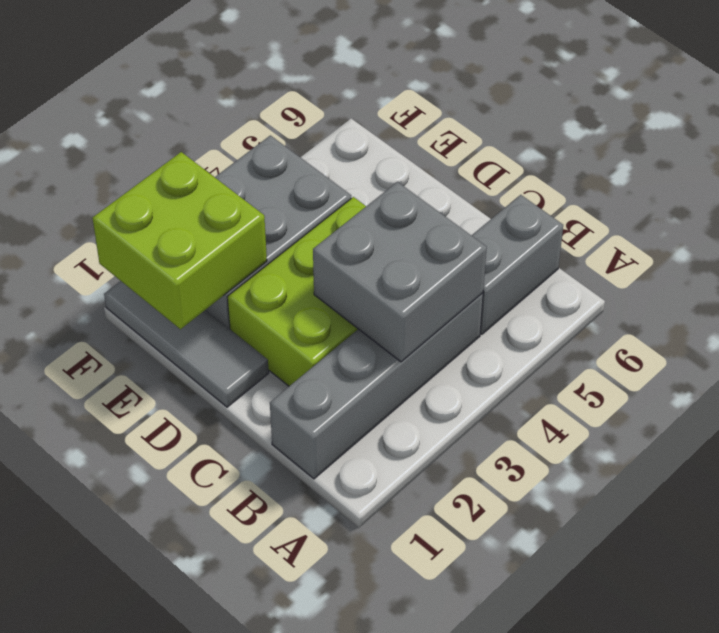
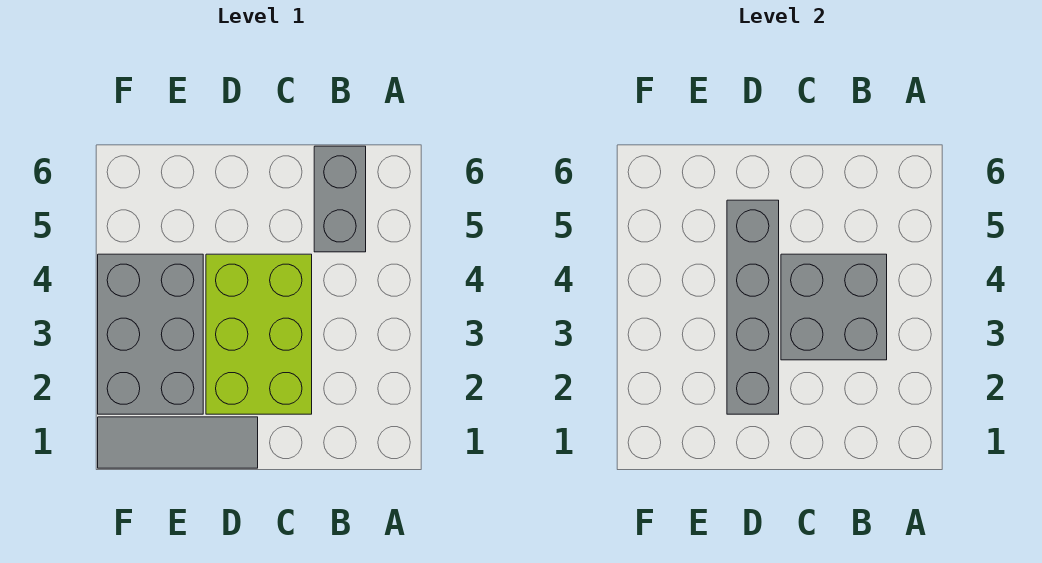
grey 1x4 brick [270,293,483,479] -> grey 1x4 brick moved to [727,200,779,414]
lime 2x2 brick [93,152,267,329] -> none

